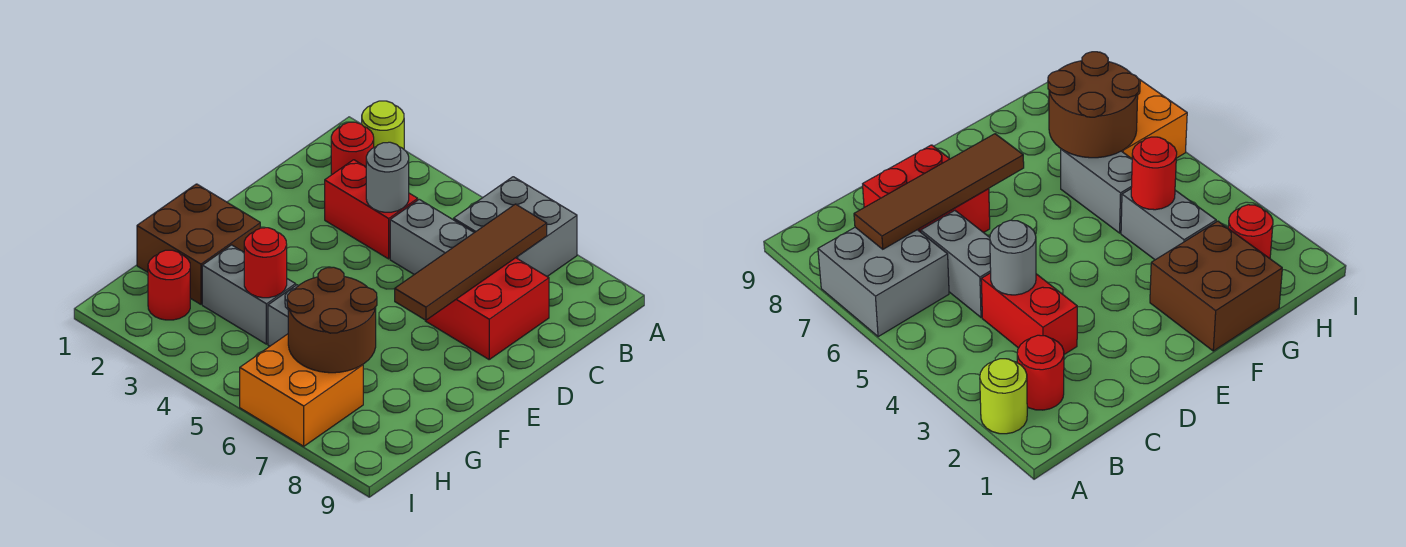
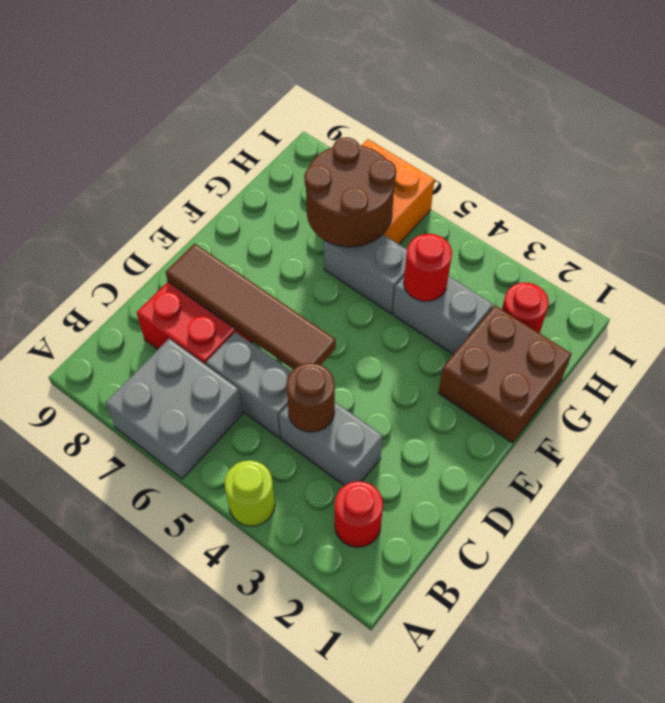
lime 1x1 round brick [362,101,404,149] -> lime 1x1 round brick moved to [225,460,275,526]
brown 1x4 tile [395,204,547,320] -> brown 1x4 tile turned to [166,244,336,370]
red 1x2 brick [325,160,418,259] -> grey 1x2 brick [279,402,383,486]
grey 1x1 round brick [366,142,409,212] -> brown 1x1 round brick [286,363,335,432]

